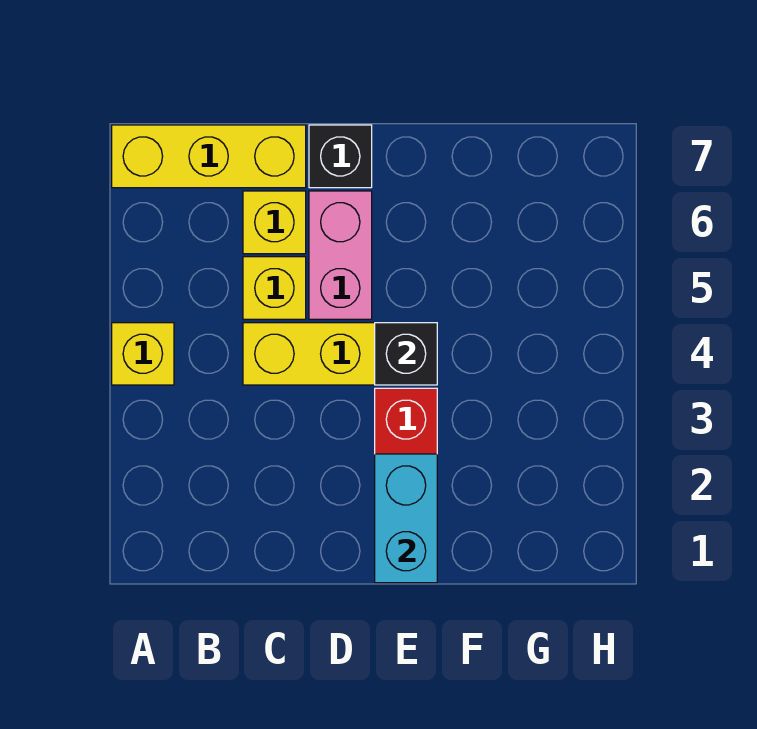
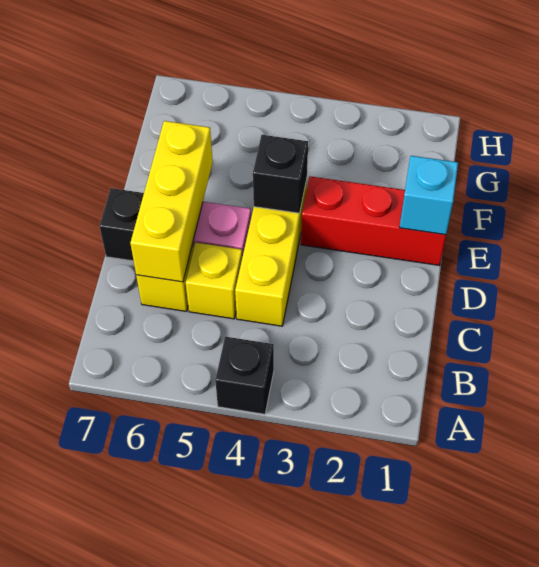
yellow 1x1 brick [112,323,174,385] -> black 1x1 brick [215,337,274,414]
yellow 1x3 brick [112,125,306,188] -> yellow 1x3 brick moved to [130,121,213,282]
cyan 1x2 brick [375,454,437,583] -> cyan 1x1 brick [399,156,458,235]

